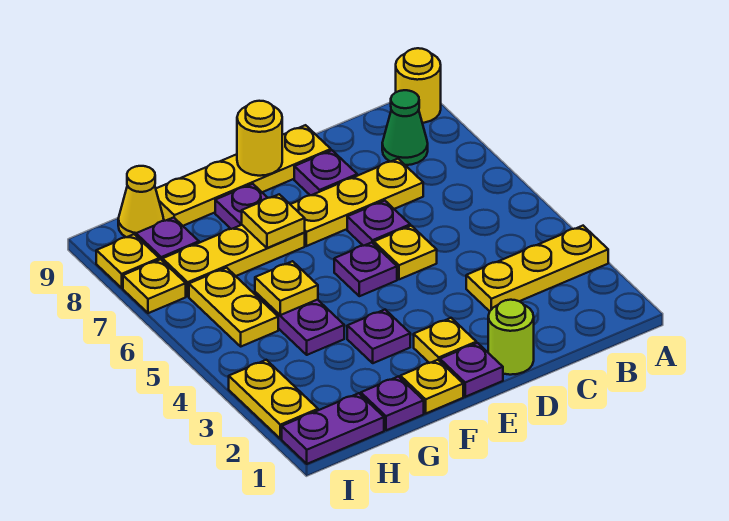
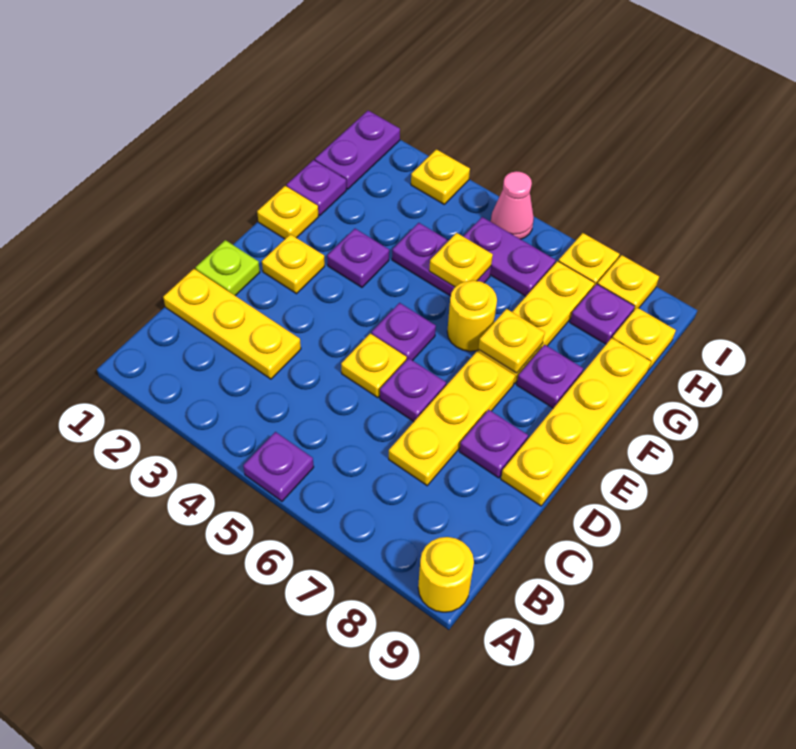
yellow 1x3 plate [466,226,608,311] -> yellow 1x3 plate turned to [163,269,301,379]
green 1x1 cone [382,90,428,165] -> none
lime 1x1 round brick [488,300,534,375] -> lime 1x1 plate [196,240,260,296]
purple 1x1 plate [440,343,503,397] -> purple 1x1 plate moved to [243,432,314,501]
yellow 1x1 round brick [237,101,282,176] -> yellow 1x1 round brick moved to [447,280,497,351]
yellow 1x2 plate [189,268,278,346] -> purple 1x2 plate [463,217,556,296]
yellow 1x1 cone [118,166,164,237] -> yellow 1x1 plate [613,308,676,370]
yellow 1x2 plate [229,360,318,439] -> yellow 1x1 plate [411,149,470,204]
none -> pink 1x1 cone [491,171,534,239]

